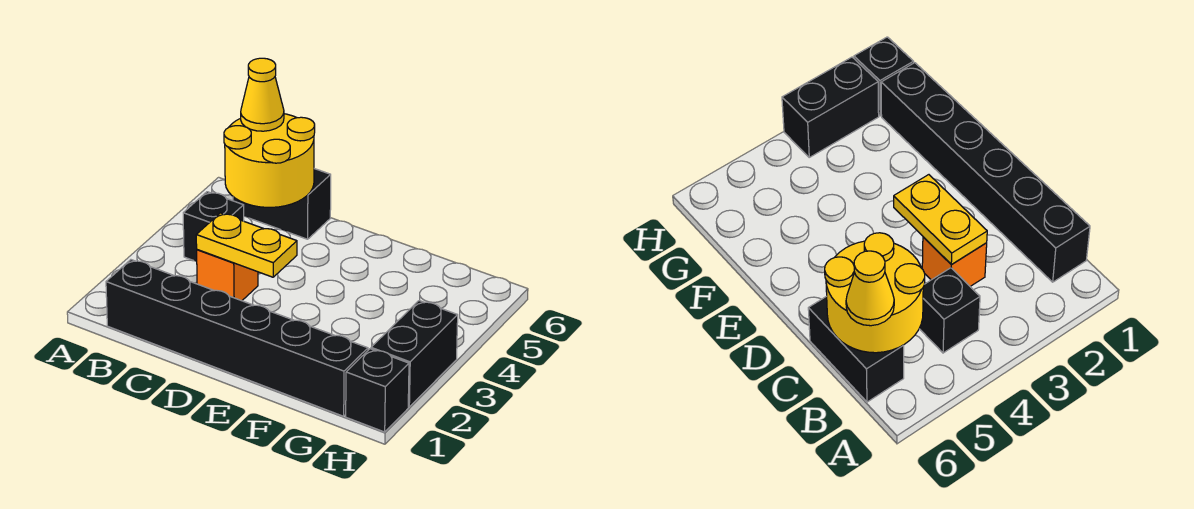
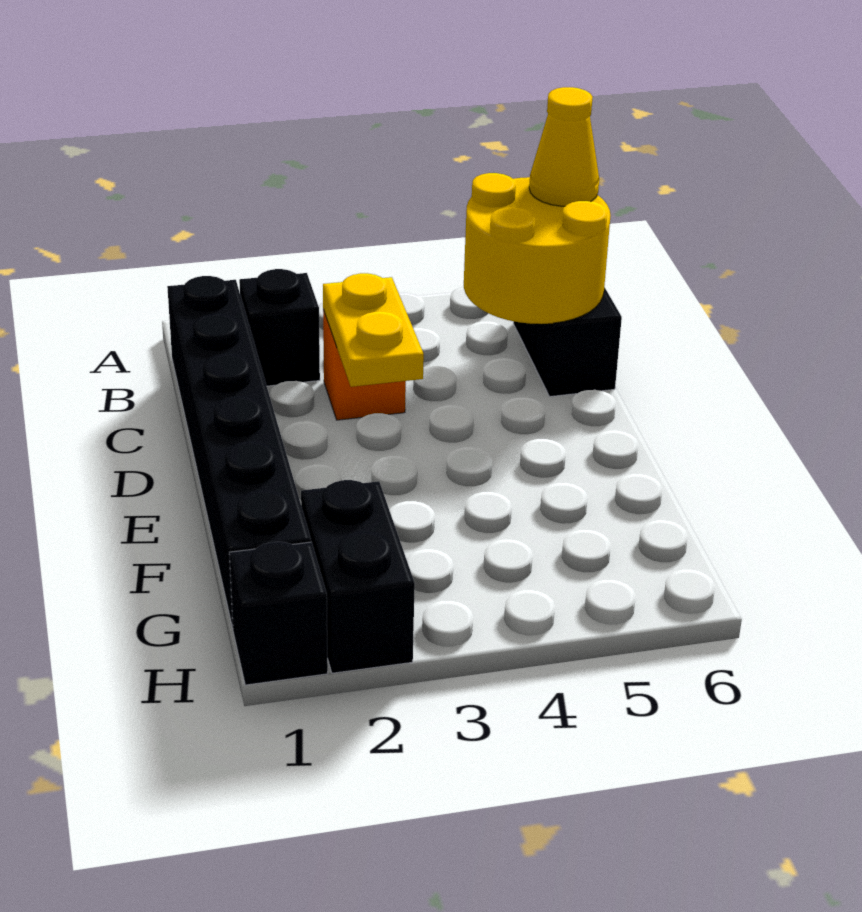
black 1x1 brick [183,192,244,262] -> black 1x1 brick moved to [239,269,320,386]
black 1x2 brick [371,301,458,407] -> black 1x2 brick turned to [301,480,415,673]

